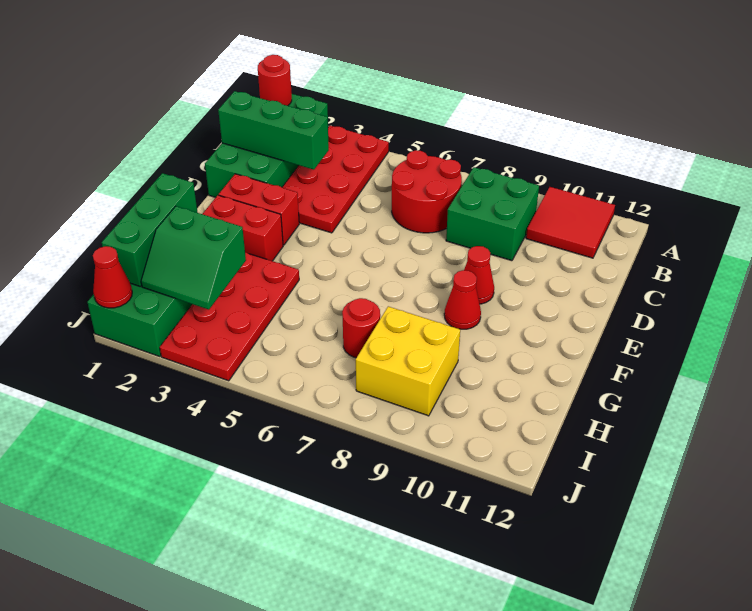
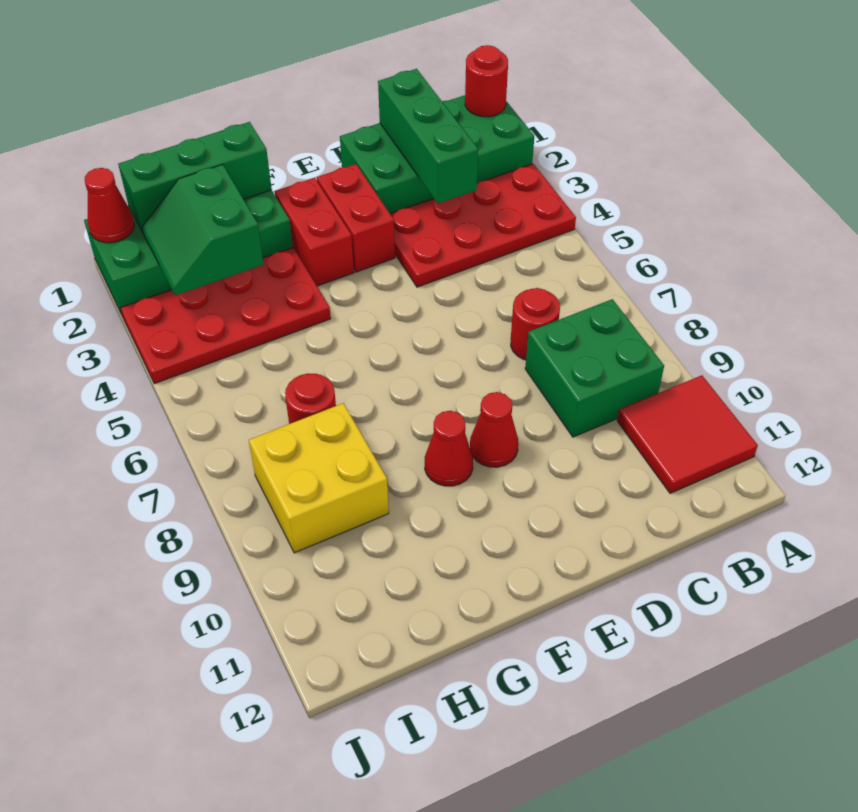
red 2x2 round brick [392,150,462,233] -> red 1x1 round brick [511,288,560,360]

